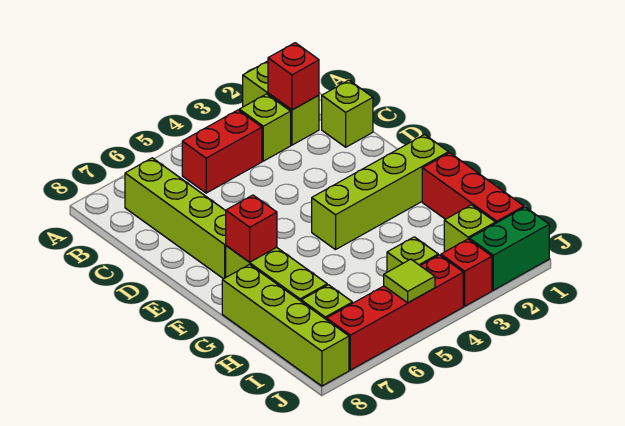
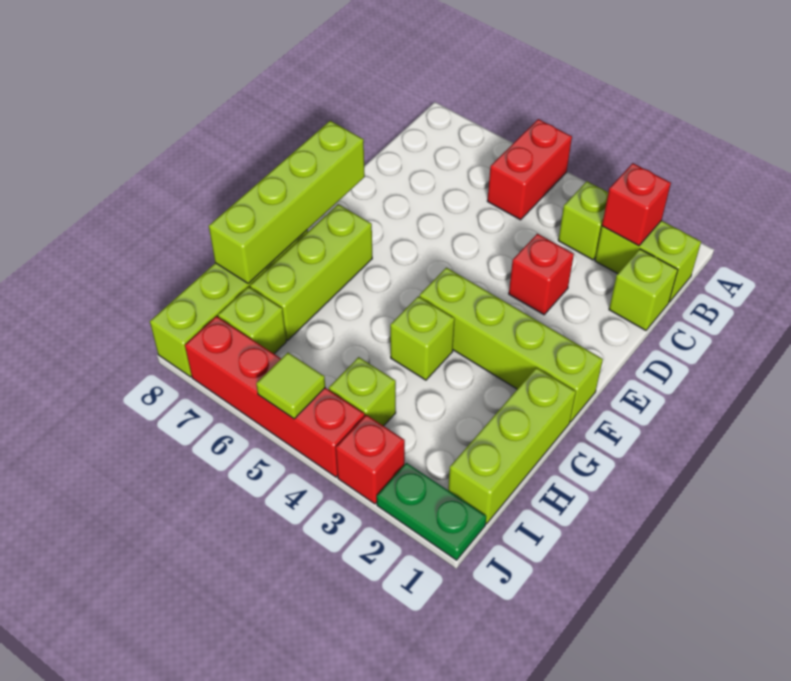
lime 1x2 brick [243,61,319,145] -> lime 1x2 brick turned to [595,221,701,302]
red 1x2 brick [182,110,262,193] -> red 1x2 brick turned to [487,119,572,220]
lime 1x4 brick [125,158,226,279] -> lime 1x4 brick moved to [209,121,365,283]
red 1x1 brick [226,195,277,262] -> red 1x1 brick moved to [509,234,574,315]
red 1x3 brick [422,153,524,223] -> lime 1x3 brick [448,368,576,524]
lime 1x1 brick [444,205,495,252] -> lime 1x1 brick moved to [390,296,455,380]
green 1x2 brick [469,207,549,290] -> green 1x2 plate [377,463,486,560]

